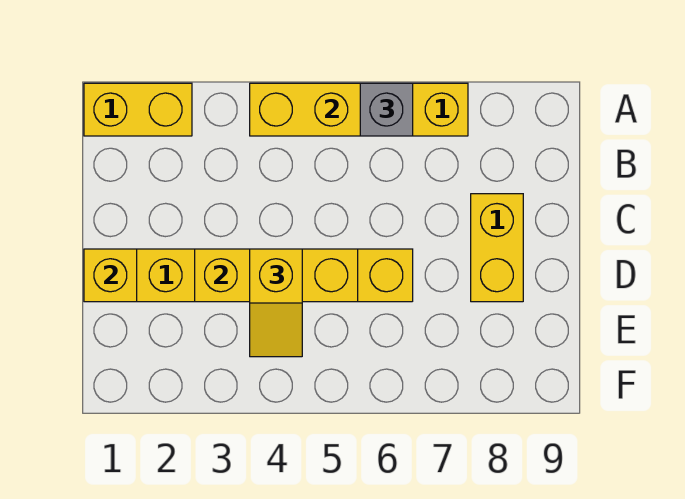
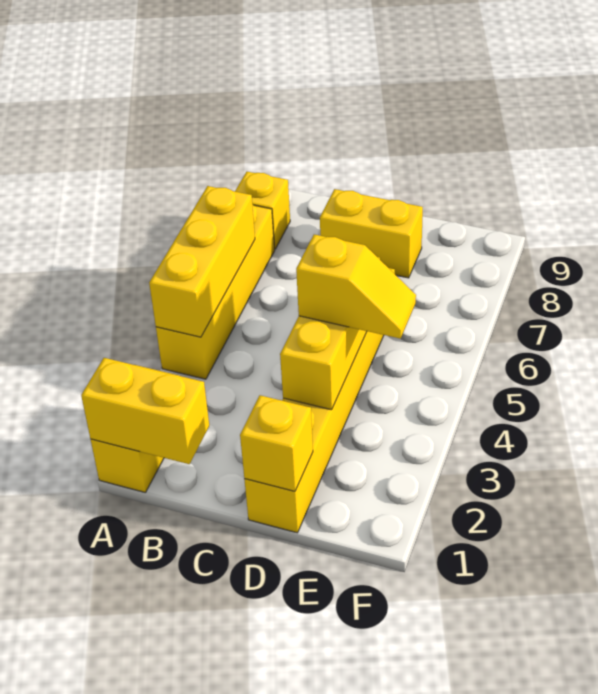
none -> yellow 1x2 brick [81,358,209,464]
grey 1x1 brick [360,83,413,136] -> none
none -> yellow 1x1 brick [235,172,290,249]

